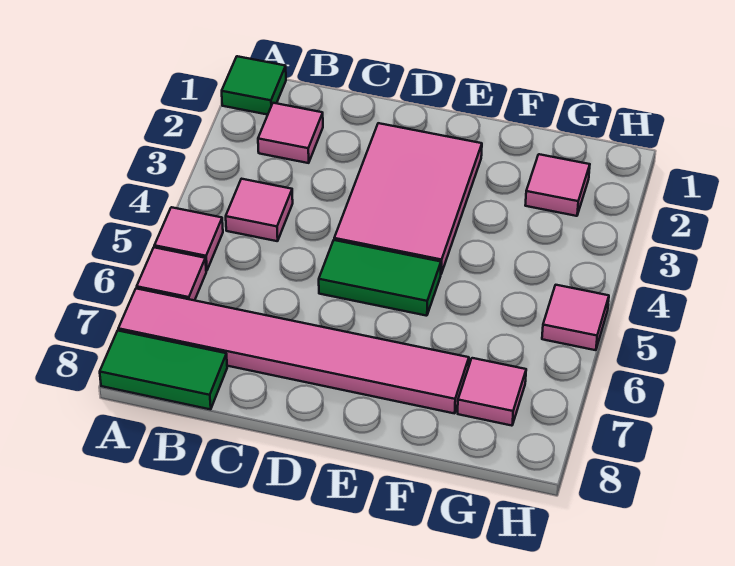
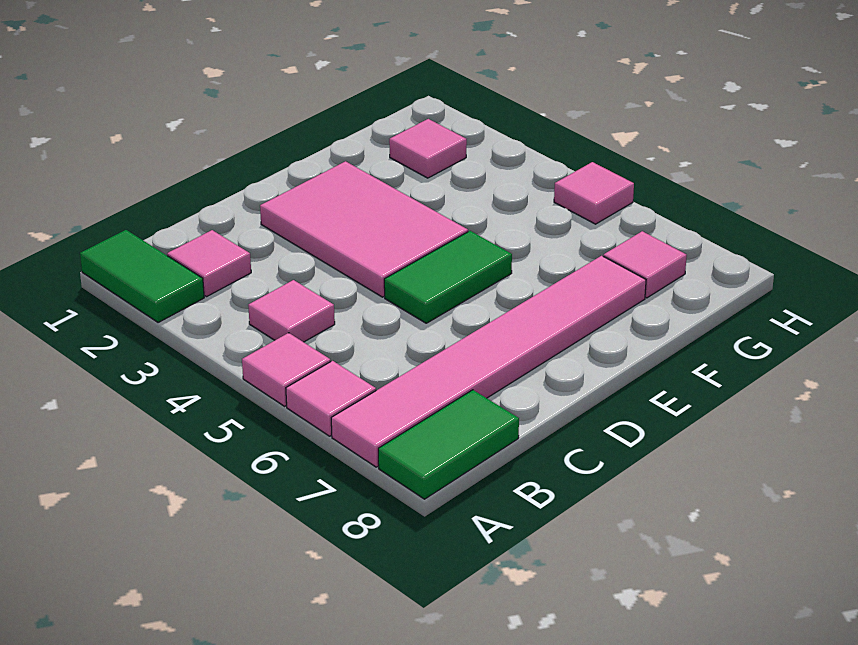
green 1x1 tile [222,56,286,115] -> green 1x2 tile [80,230,204,323]

